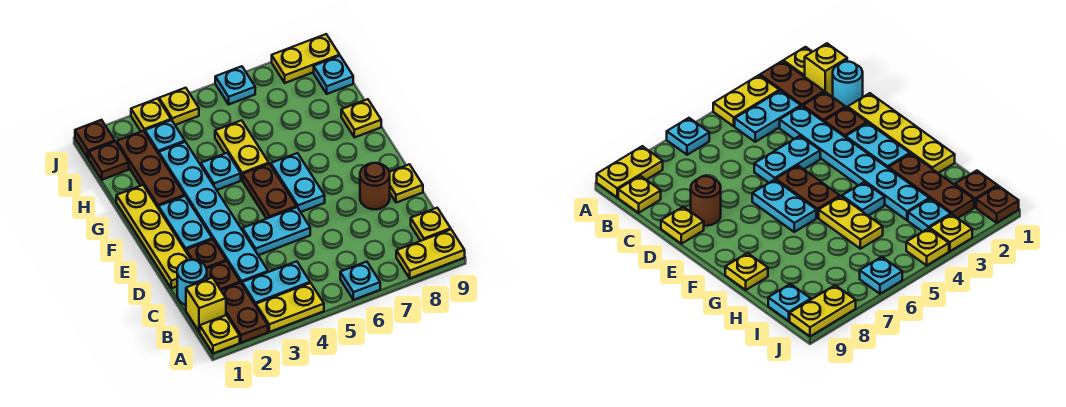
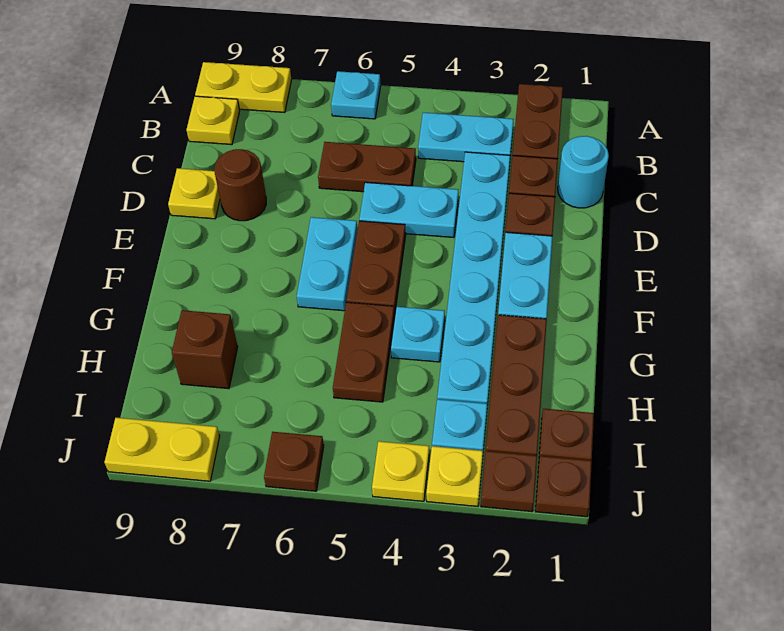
yellow 1x1 plate [200,315,240,353] -> none
yellow 1x2 plate [256,283,324,332] -> none
yellow 1x1 brick [186,278,226,332] -> none
none -> brown 1x2 plate [318,142,416,192]
yellow 1x4 plate [116,185,191,288] -> none
yellow 1x2 plate [215,120,269,180] -> brown 1x2 plate [333,302,395,402]
yellow 1x1 plate [341,99,381,137] -> none
none -> brown 1x1 brick [172,310,238,389]
cyan 1x1 plate [314,56,353,94] -> none
none -> brown 1x1 plate [481,451,537,512]
cyan 1x1 plate [215,66,255,104] -> brown 1x1 plate [264,432,324,491]

